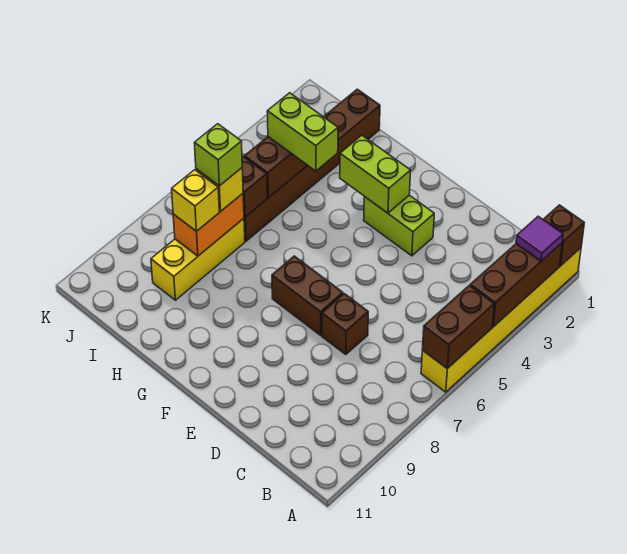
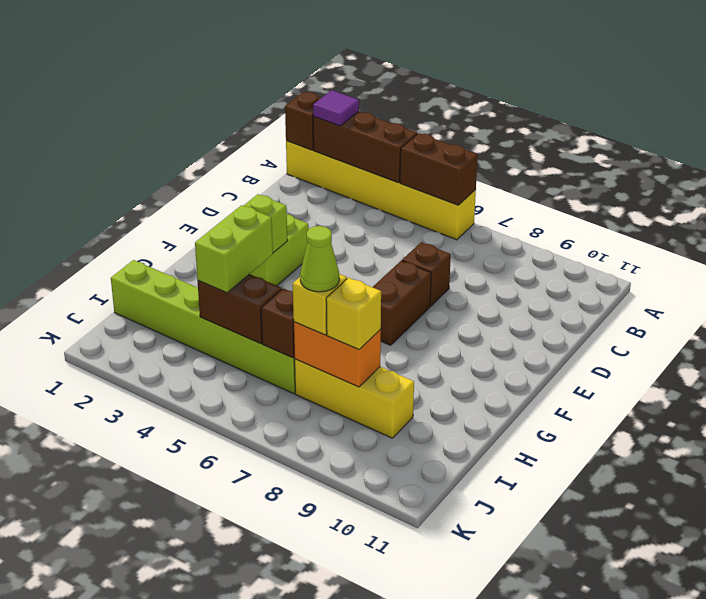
brown 1x6 brick [244,89,380,241] -> lime 1x6 brick [111,260,295,394]
lime 1x1 brick [194,124,242,186] -> lime 1x1 cone [300,226,339,292]

